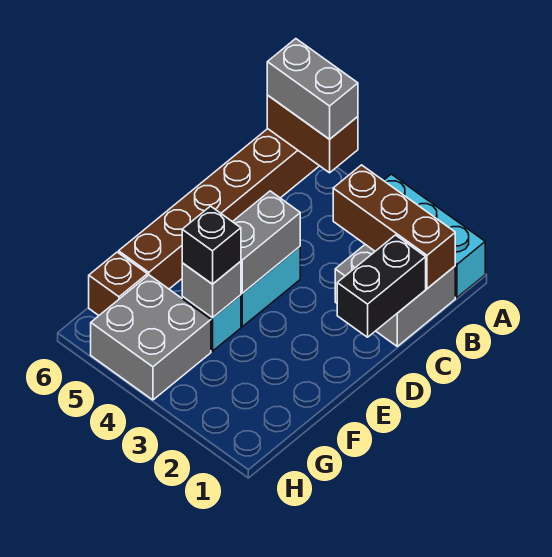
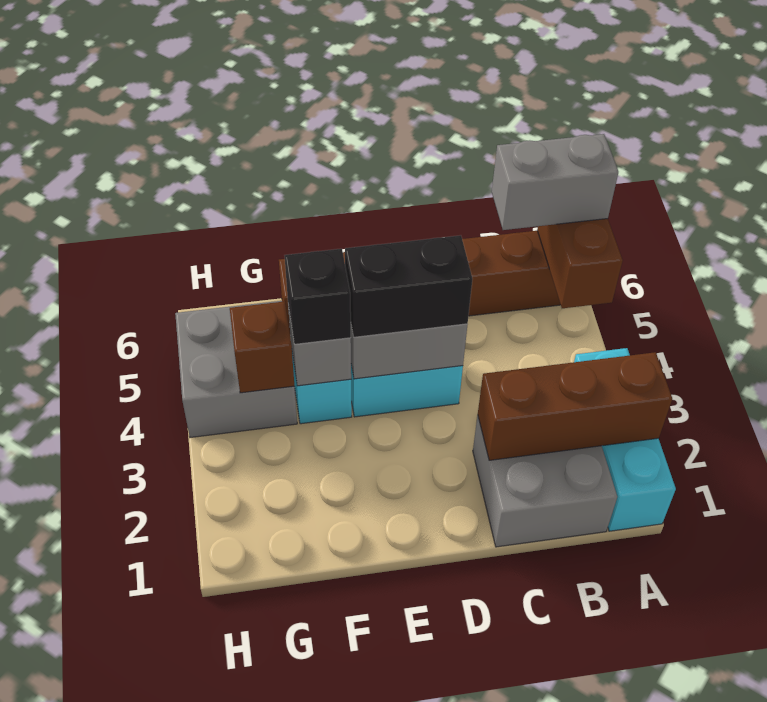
grey 1x2 brick [267,39,358,139] -> grey 1x2 brick turned to [492,134,618,230]
brown 1x3 brick [333,165,455,288] -> brown 1x3 brick turned to [478,352,672,460]
black 1x2 brick [337,235,426,337] -> black 1x2 brick moved to [345,235,472,337]
brown 1x1 brick [89,252,147,315] -> brown 1x1 brick moved to [230,301,294,393]

